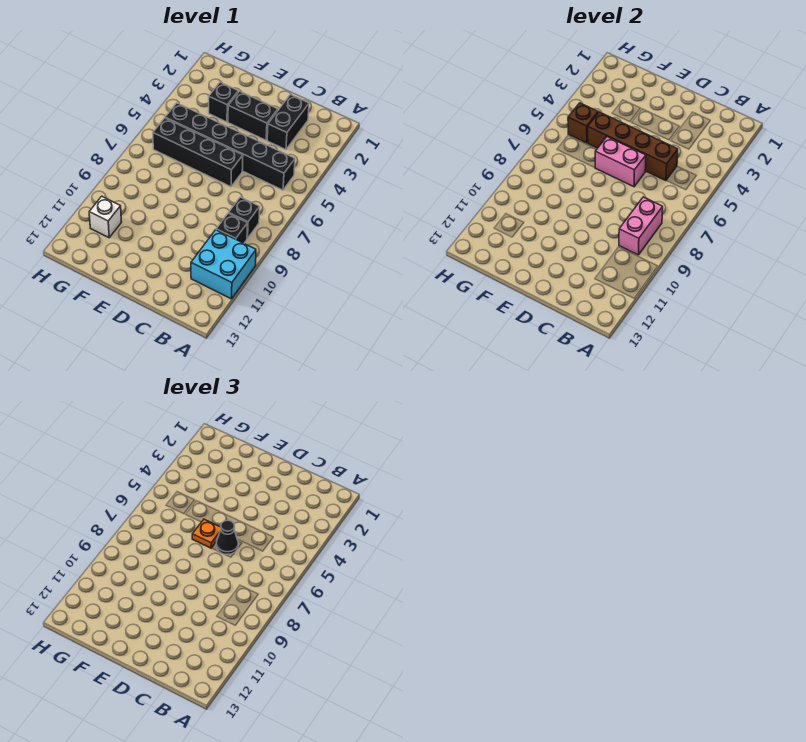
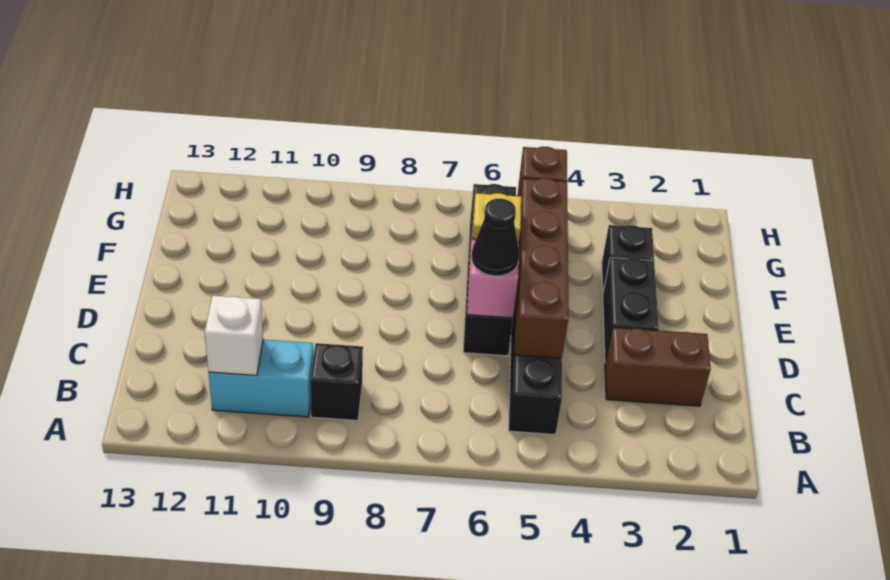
cyan 2x2 brick [191,230,256,299] -> cyan 1x2 brick [209,339,313,417]
black 1x1 brick [229,197,260,238] -> none
pink 1x2 brick [619,197,663,255] -> none
black 1x2 brick [267,95,309,150] -> brown 1x2 brick [605,327,711,406]
orange 1x1 plate [192,519,221,548] -> yellow 1x1 plate [472,193,521,242]
white 1x1 brick [89,196,121,238] -> white 1x1 brick moved to [205,296,263,375]

